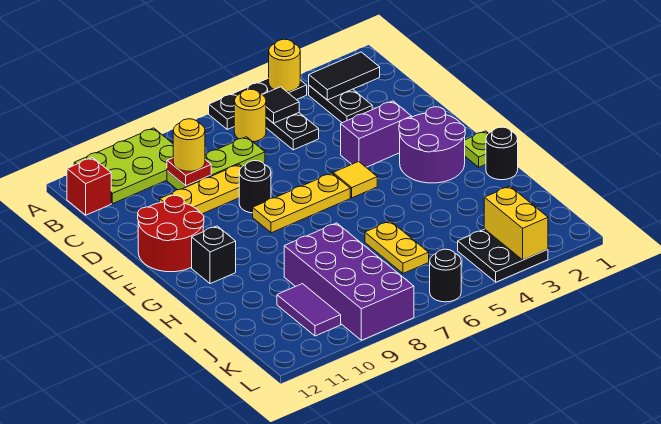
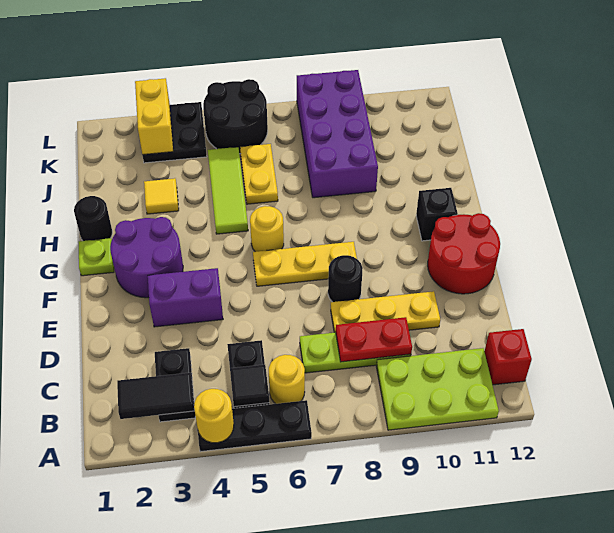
red 1x1 plate [167,158,211,186] -> red 1x2 plate [336,317,412,362]
yellow 1x1 round brick [173,119,205,171] -> yellow 1x1 round brick moved to [250,206,284,252]
yellow 1x1 tile [333,162,377,198] -> yellow 1x1 tile moved to [144,178,179,214]
none -> lime 1x3 tile [208,147,248,234]
purple 1x2 tile [277,284,341,336] -> none
black 1x1 round brick [430,249,461,302] -> black 2x2 round brick [203,79,268,154]

